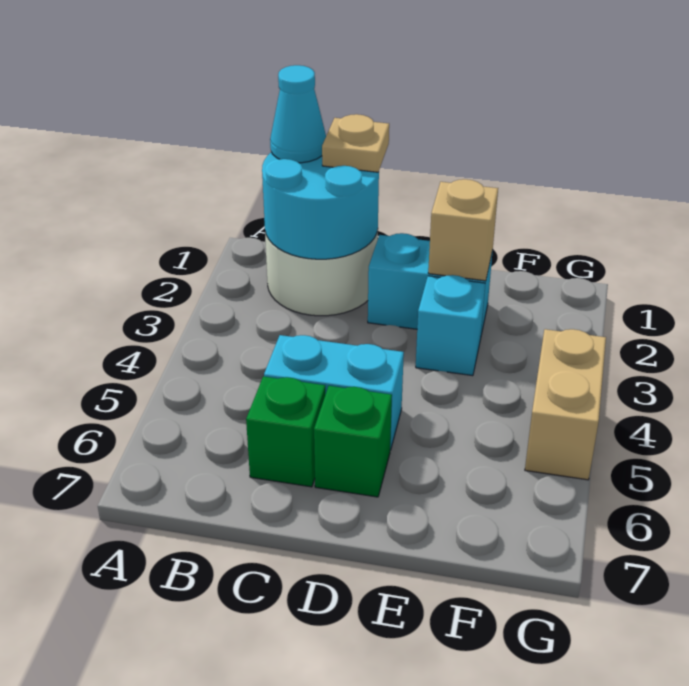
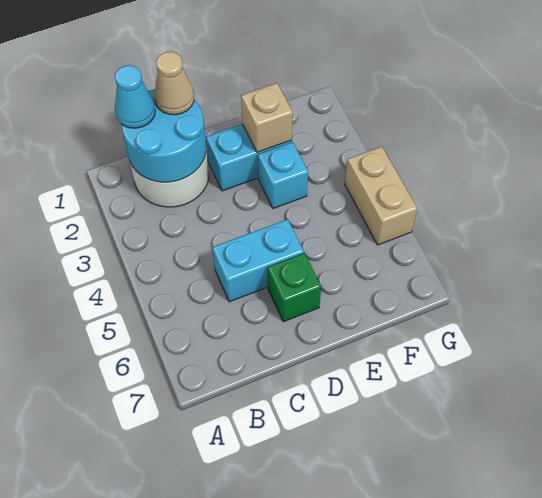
tan 1x1 plate [322,114,389,172] -> tan 1x1 cone [154,52,194,115]
green 1x1 brick [246,376,325,487] -> none

